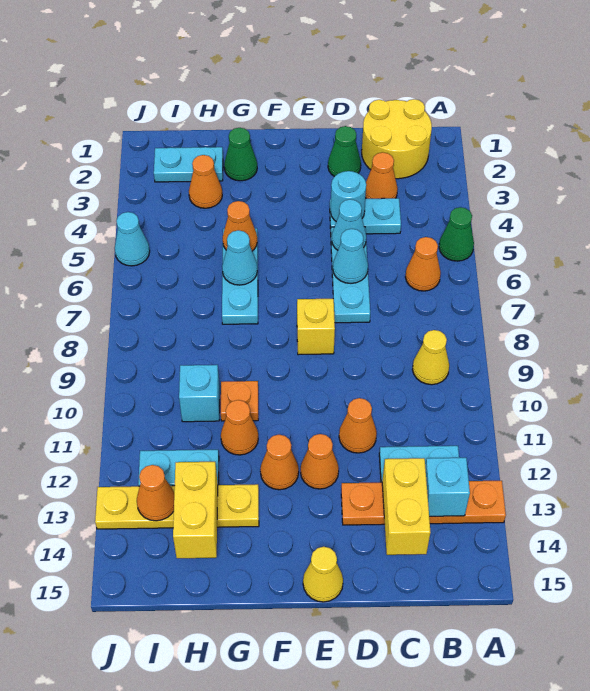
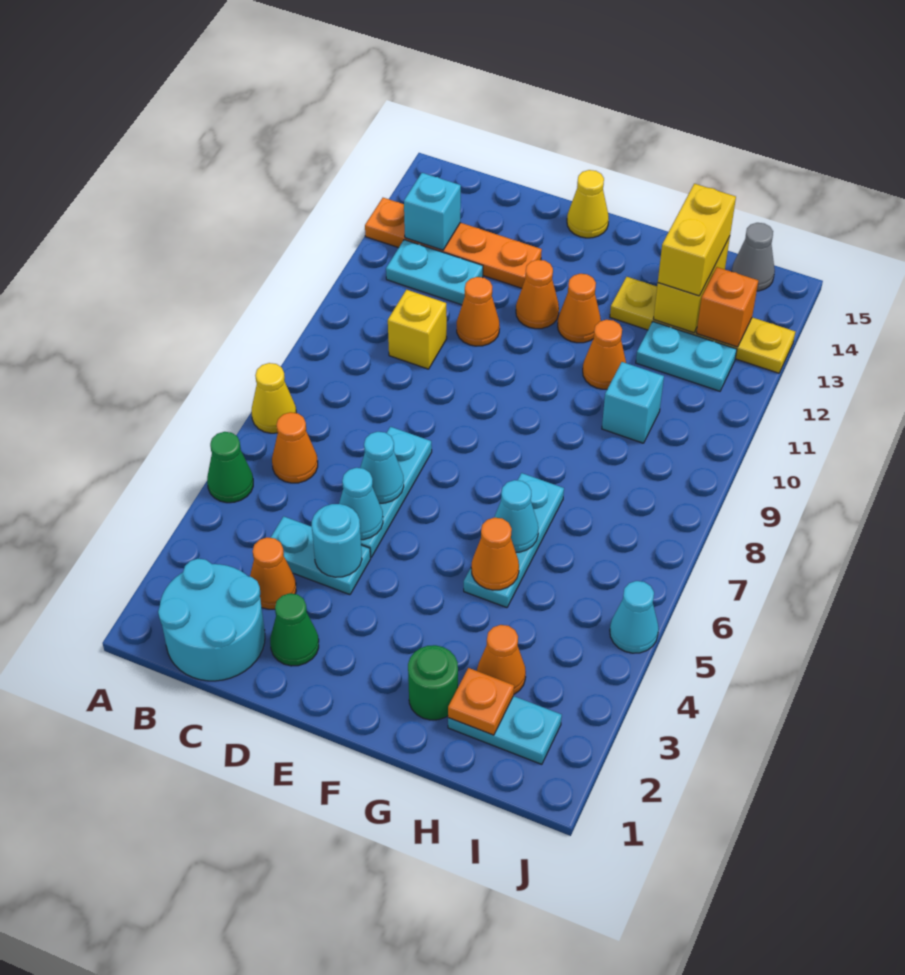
yellow 2x2 round brick [362,99,432,179] -> cyan 2x2 round brick [158,559,265,681]
yellow 1x1 cone [412,330,449,385] -> yellow 1x1 cone moved to [252,363,296,433]
yellow 1x2 brick [382,458,430,555] -> yellow 1x2 brick moved to [658,184,736,296]
yellow 1x1 brick [297,299,335,355] -> yellow 1x1 brick moved to [388,290,447,369]
green 1x1 cone [224,128,257,181] -> green 1x1 round brick [408,645,458,720]
orange 1x1 plate [221,381,258,421] -> orange 1x1 plate moved to [448,668,514,735]
orange 1x1 cone [137,465,174,521] -> orange 1x1 brick [697,267,758,347]
none -> grey 1x1 cone [732,223,775,291]

